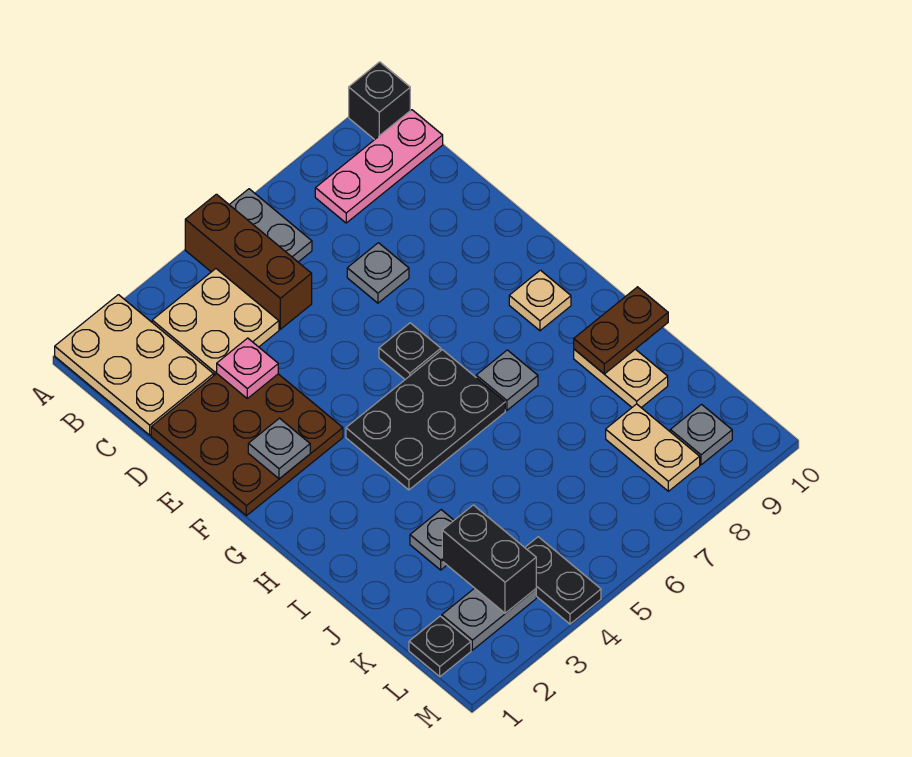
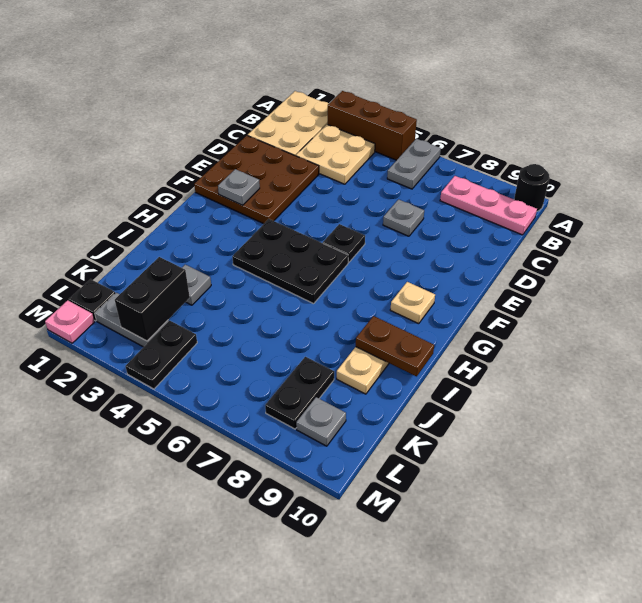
brown 1x3 brick [185,194,312,329] -> brown 1x3 brick turned to [328,91,417,160]
black 1x1 brick [349,62,410,140] -> black 1x1 round brick [514,164,550,211]
pink 1x1 plate [217,338,278,398] -> pink 1x1 plate moved to [45,300,94,343]
grey 1x1 plate [476,350,538,410] -> none
tan 1x2 plate [606,404,700,491] -> black 1x2 plate [265,357,334,429]

